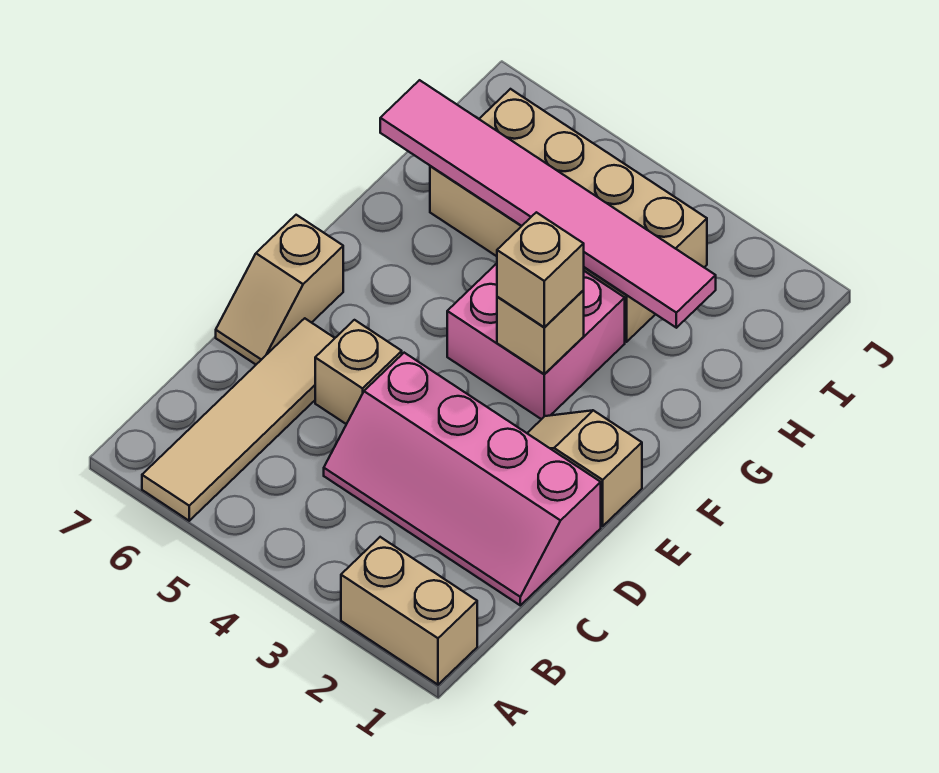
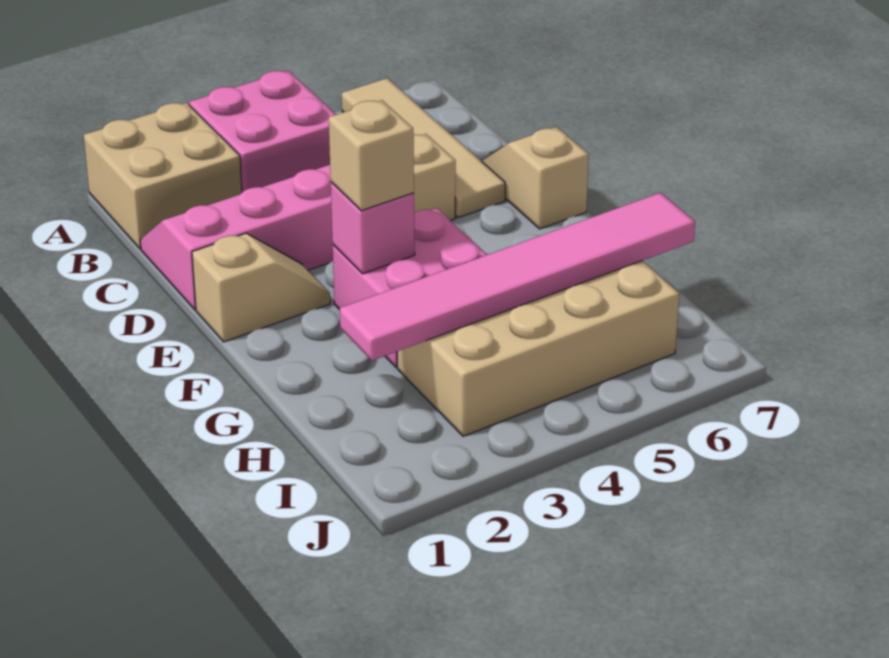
tan 1x2 brick [341,537,477,685] -> tan 2x2 brick [84,103,242,249]
none -> pink 2x2 brick [189,71,336,192]
tan 1x1 brick [497,291,584,374] -> pink 1x1 brick [331,182,415,274]

